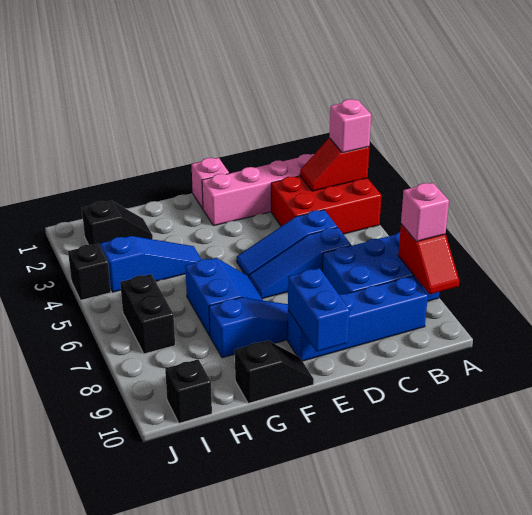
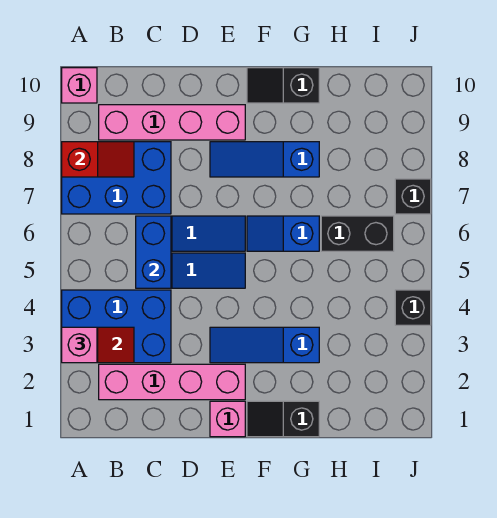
red 2x3 brick [271,176,381,234] -> blue 2x3 brick [62,290,171,363]
red 1x2 slope [398,224,459,294] -> red 1x2 slope turned to [62,142,134,177]
pink 1x1 brick [401,183,449,242] -> pink 1x1 brick moved to [62,68,97,103]
blue 1x4 brick [287,276,428,361] -> pink 1x4 brick [99,105,245,140]
blue 1x2 brick [288,268,350,352] -> blue 1x2 brick moved to [136,216,171,288]
blue 2x2 slope [185,258,263,336] -> blue 1x2 slope [247,216,319,251]
blue 1x3 slope [100,236,202,292] -> blue 1x3 slope moved to [210,327,319,363]
black 1x2 slope [82,201,153,247] -> black 1x2 slope moved to [247,401,319,437]
black 1x2 brick [120,274,175,354] -> black 1x2 brick turned to [321,216,394,251]
black 1x1 brick [165,359,212,423] -> black 1x1 brick moved to [395,179,431,214]

